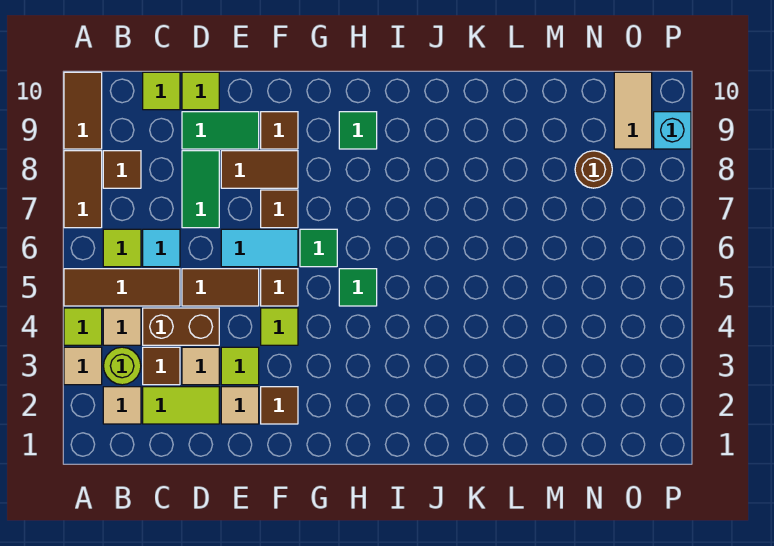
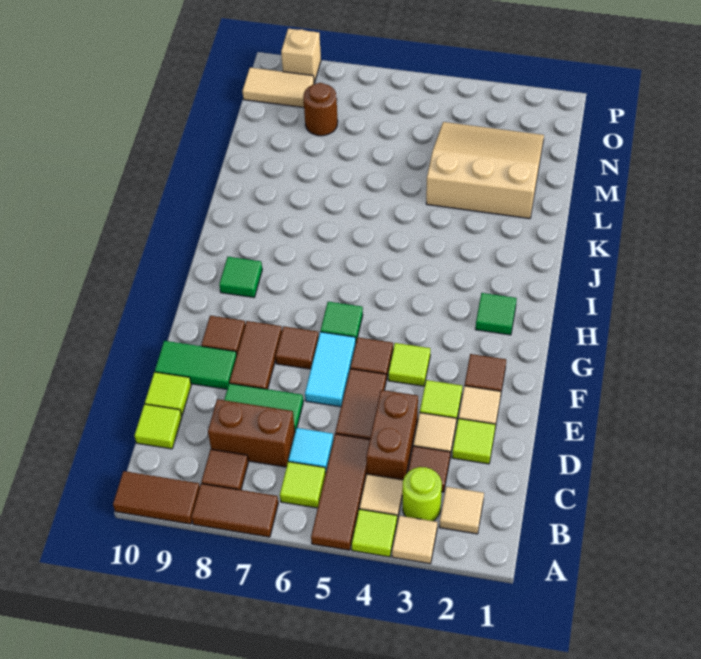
lime 1x2 tile [143,387,219,424] -> lime 1x1 tile [452,419,496,464]
none -> brown 1x2 brick [208,399,295,467]
green 1x2 tile [182,112,259,149] -> green 1x2 tile turned to [155,341,237,389]
green 1x1 tile [339,269,377,306] -> green 1x1 tile moved to [476,293,517,335]
none -> tan 3x3 slope [426,122,544,219]
cyan 1x1 brick [654,112,691,149] -> tan 1x1 brick [281,29,321,83]

